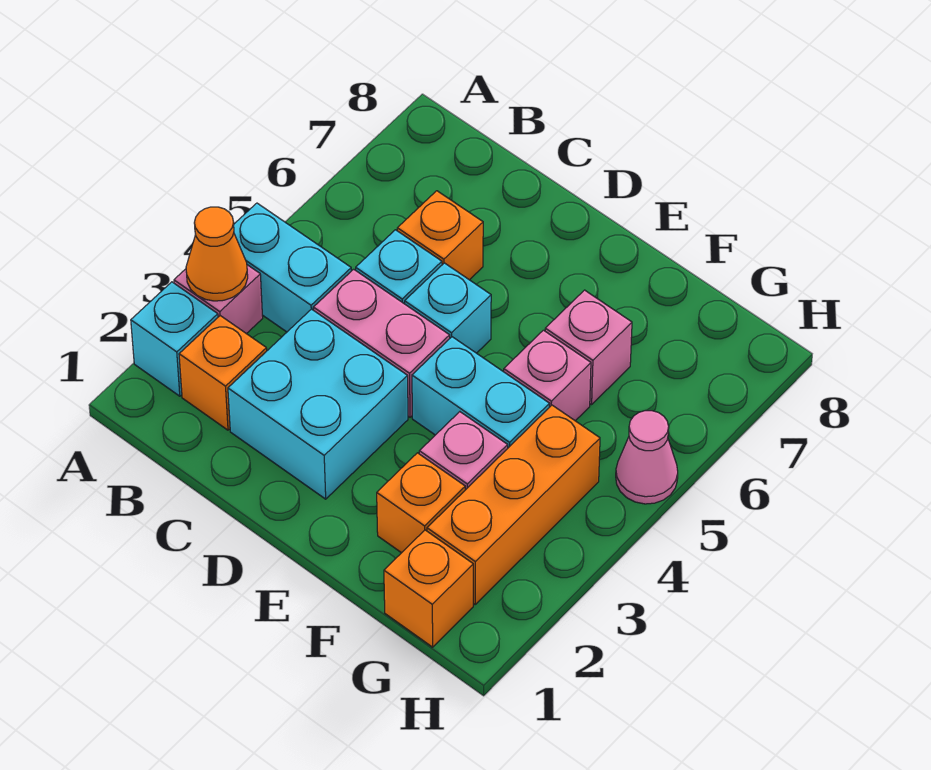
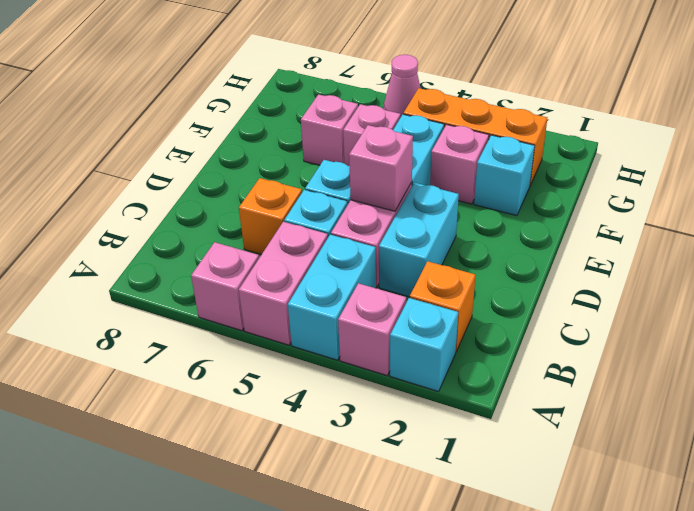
orange 1x1 cone [186,207,248,301] -> none
none -> pink 1x2 brick [239,222,328,345]
none -> pink 1x1 brick [191,242,259,331]
cyan 2x2 brick [228,309,408,499] -> cyan 1x2 brick [379,183,459,297]
none -> pink 1x1 brick [349,125,413,211]
orange 1x1 brick [377,453,465,553] -> cyan 1x1 brick [474,135,535,216]
orange 1x1 brick [384,530,473,647] -> none

